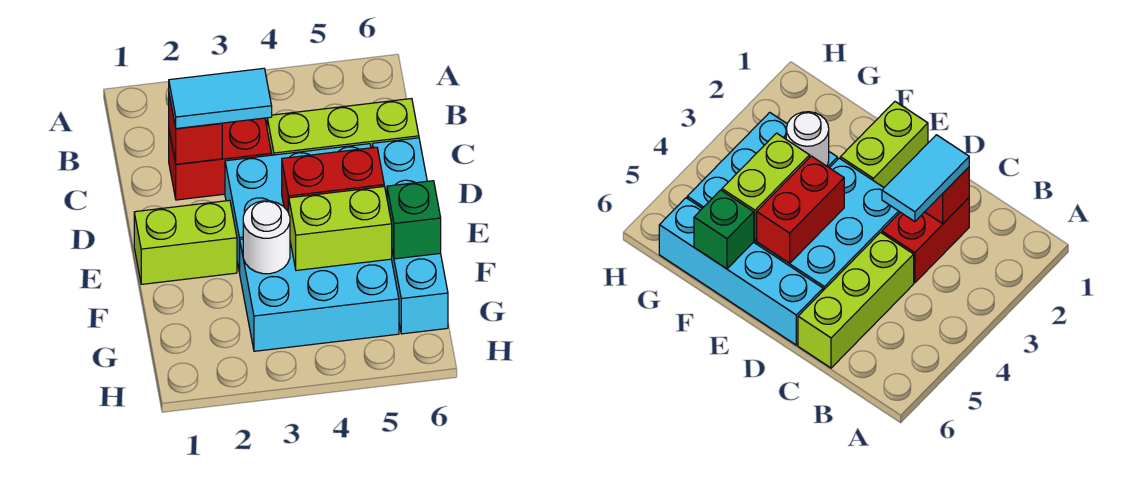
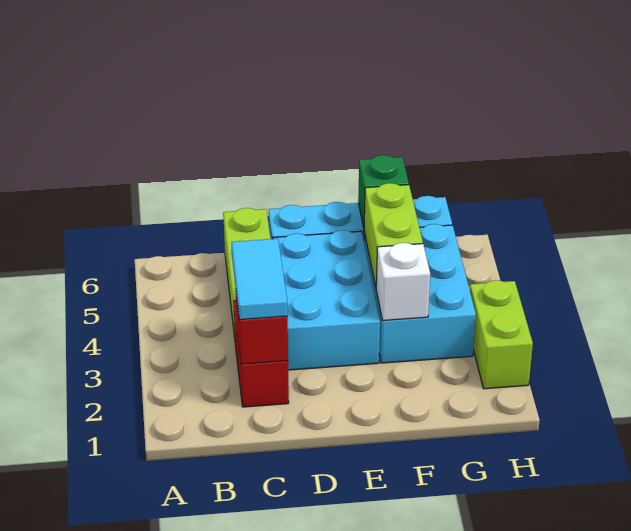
lime 1x2 brick [134,200,237,284] -> lime 1x2 brick moved to [470,280,533,389]
red 1x2 brick [282,147,384,213] -> none
white 1x1 round brick [243,201,290,274] -> white 1x1 brick [376,243,430,321]

